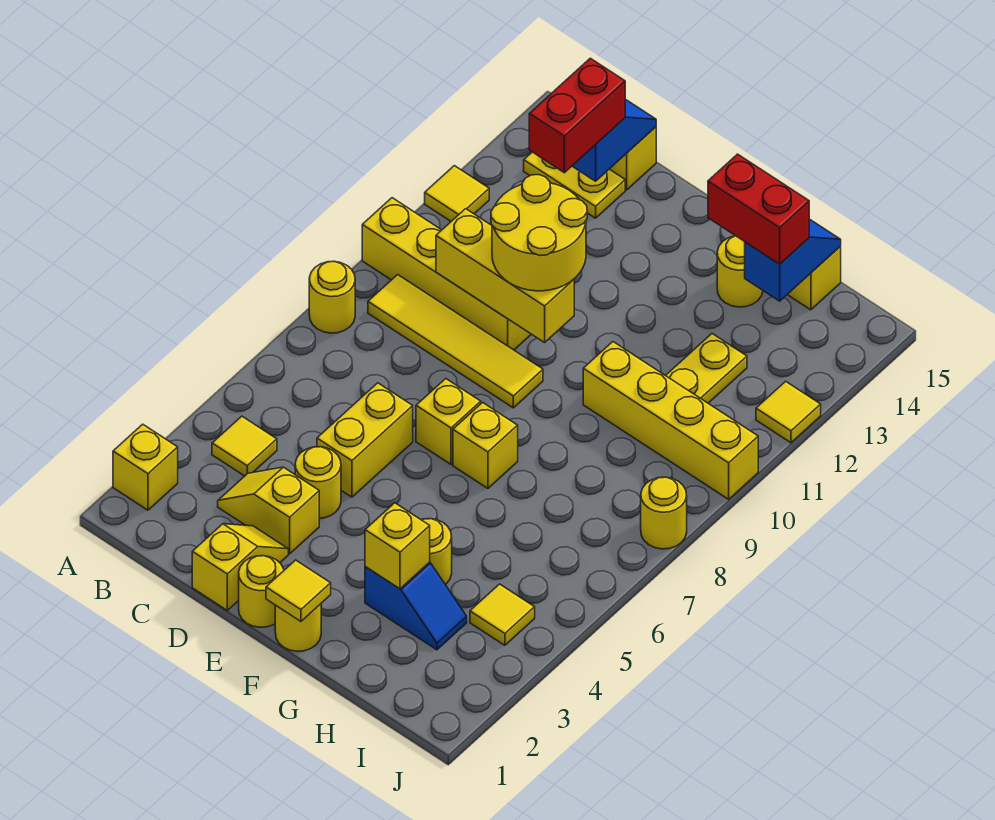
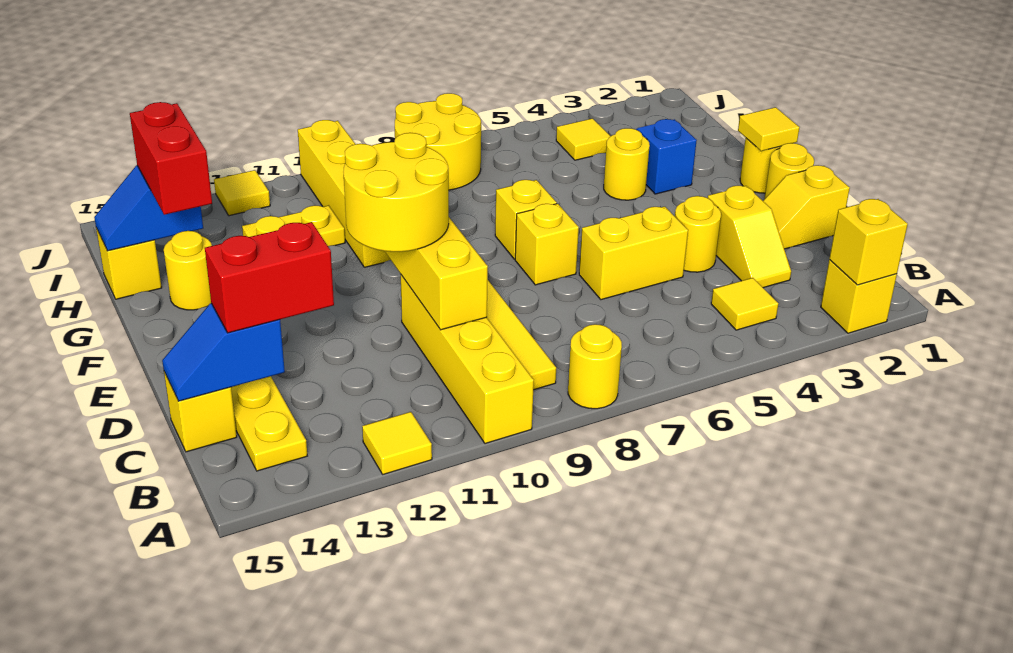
yellow 1x1 brick [365,503,430,589] -> yellow 1x1 brick moved to [829,199,908,285]
yellow 1x1 round brick [641,477,687,549] -> yellow 2x2 round brick [395,93,481,190]

